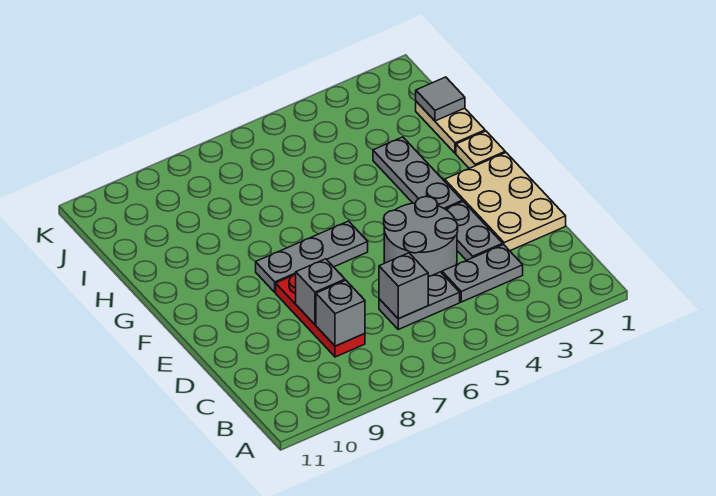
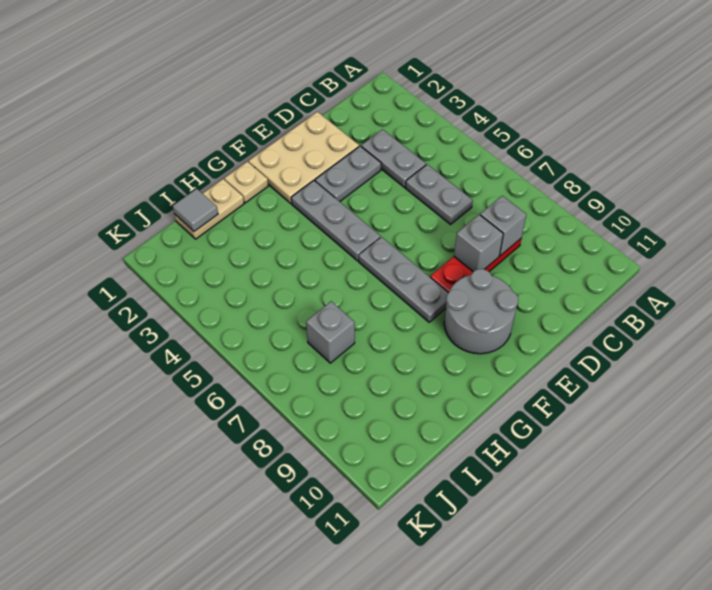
grey 1x1 brick [379,253,428,319] -> grey 1x1 brick moved to [306,301,355,363]
grey 2x2 round brick [384,197,458,277] -> grey 2x2 round brick moved to [444,269,518,354]
grey 1x3 plate [373,137,462,209] -> grey 1x3 plate turned to [291,181,380,261]

